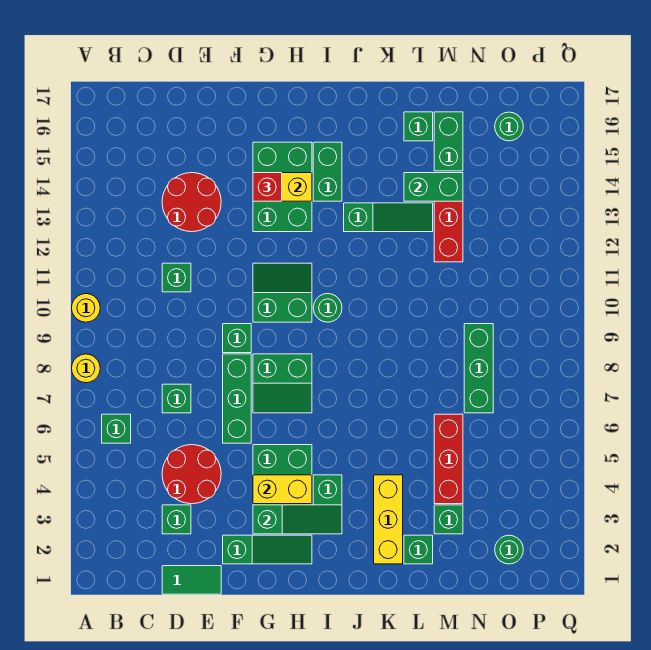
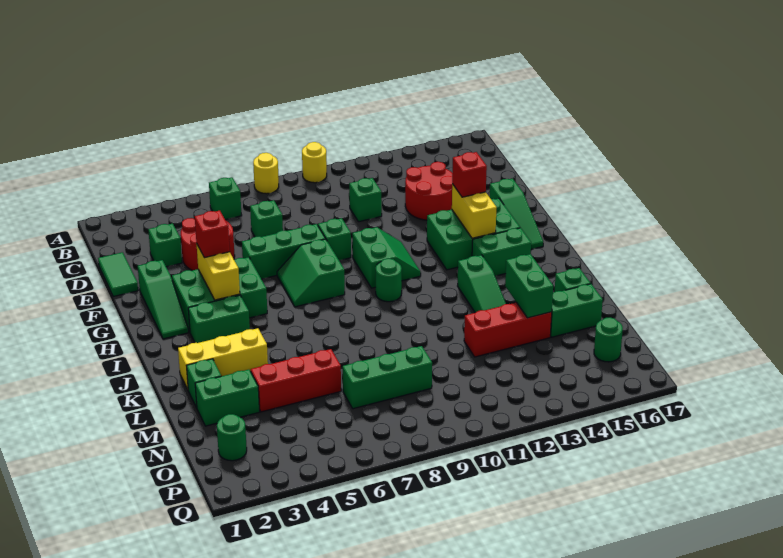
green 1x3 slope [253,505,342,534] -> green 1x3 slope moved to [489,178,543,249]
none -> red 1x1 brick [195,211,230,258]
green 1x1 brick [434,505,463,534] -> green 1x2 brick [195,370,260,426]

